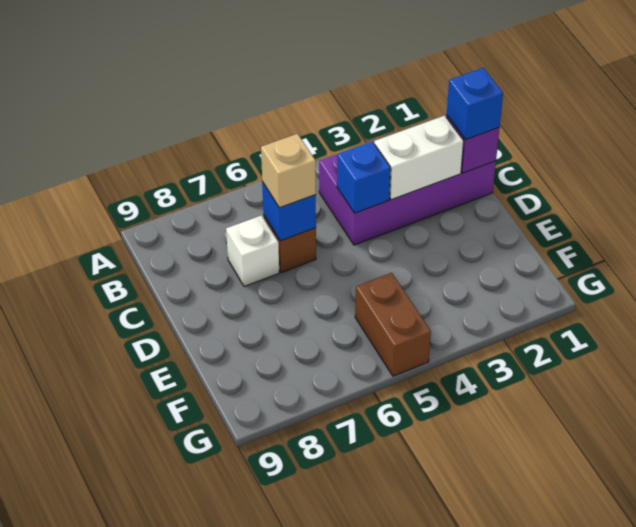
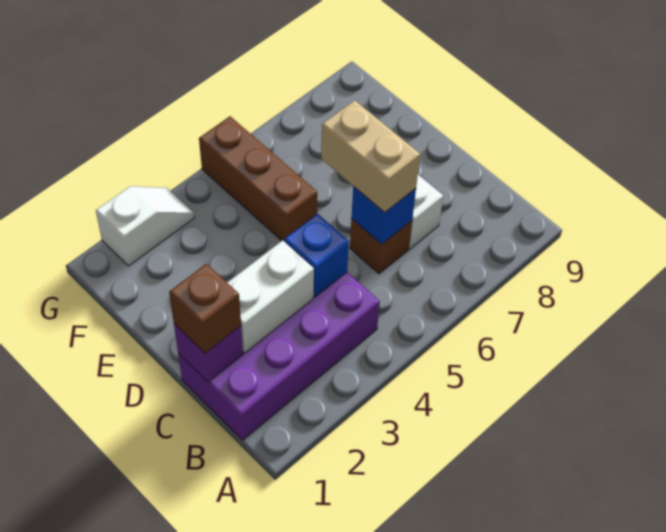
blue 1x1 brick [447,68,503,140] -> brown 1x1 brick [169,264,241,353]
tan 1x1 brick [261,134,316,208] -> tan 1x2 brick [321,100,420,213]
brown 1x2 brick [355,273,431,376] -> brown 1x3 brick [199,116,317,241]
none -> white 1x2 slope [96,186,194,266]

